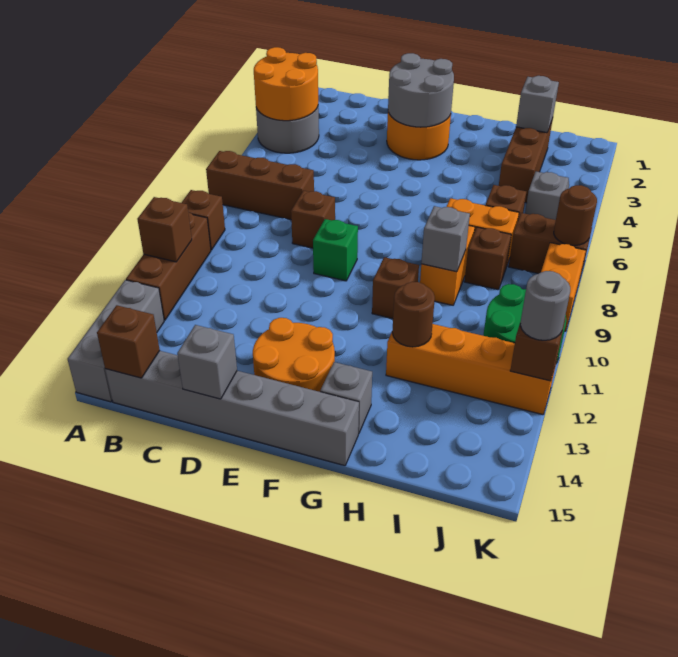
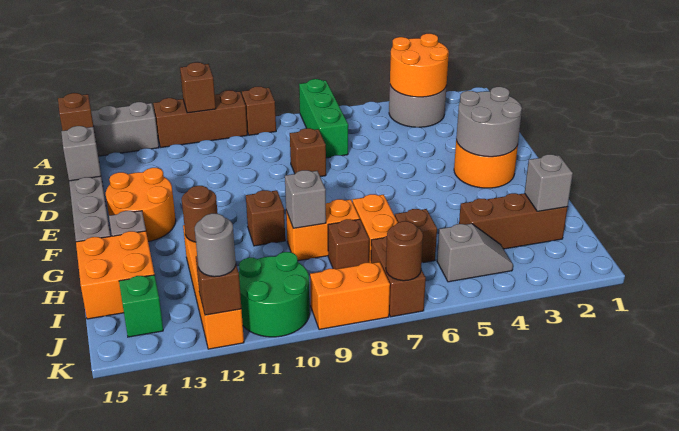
brown 1x3 brick [206,151,314,220] -> green 1x3 brick [299,79,348,158]
green 1x1 brick [313,219,358,281] -> green 1x1 brick moved to [119,275,163,337]
none -> orange 2x2 brick [76,231,155,319]

